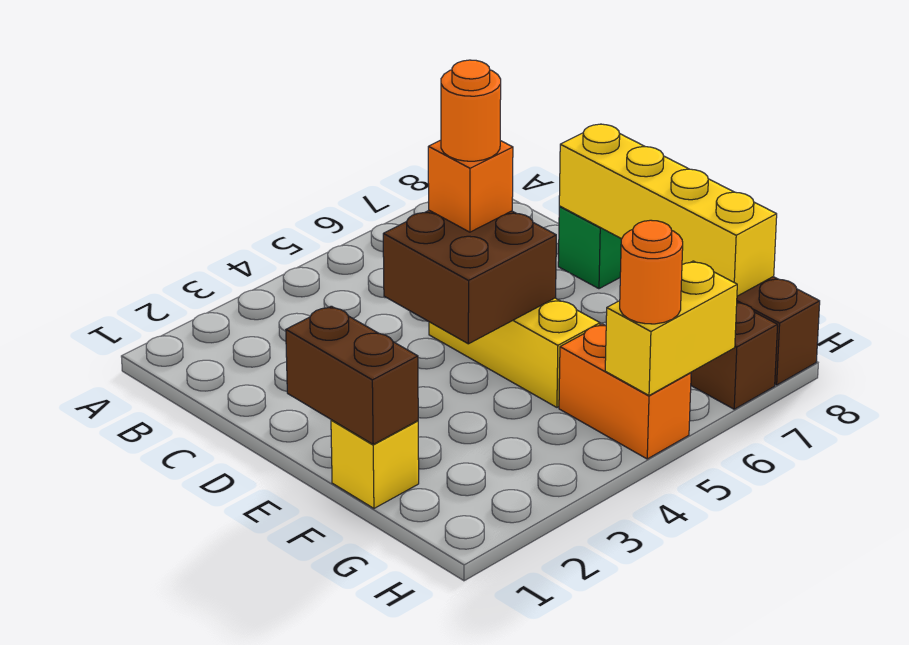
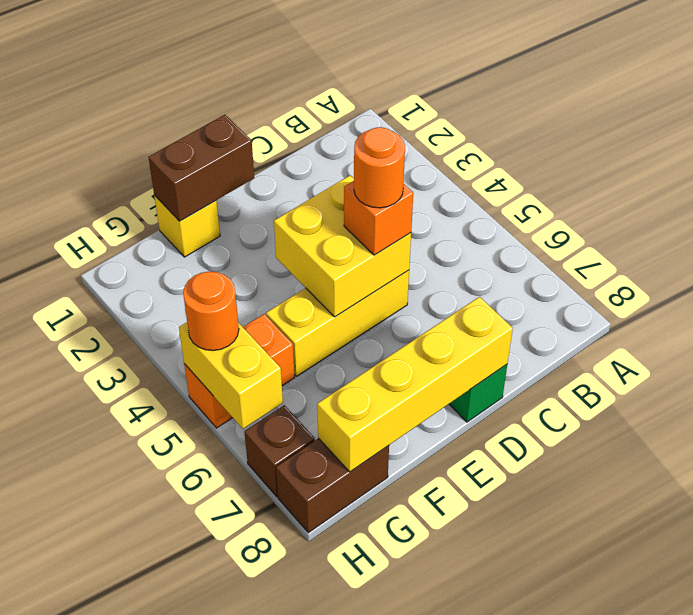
brown 2x2 brick [383,210,556,344] -> yellow 2x2 brick [274,176,411,317]

